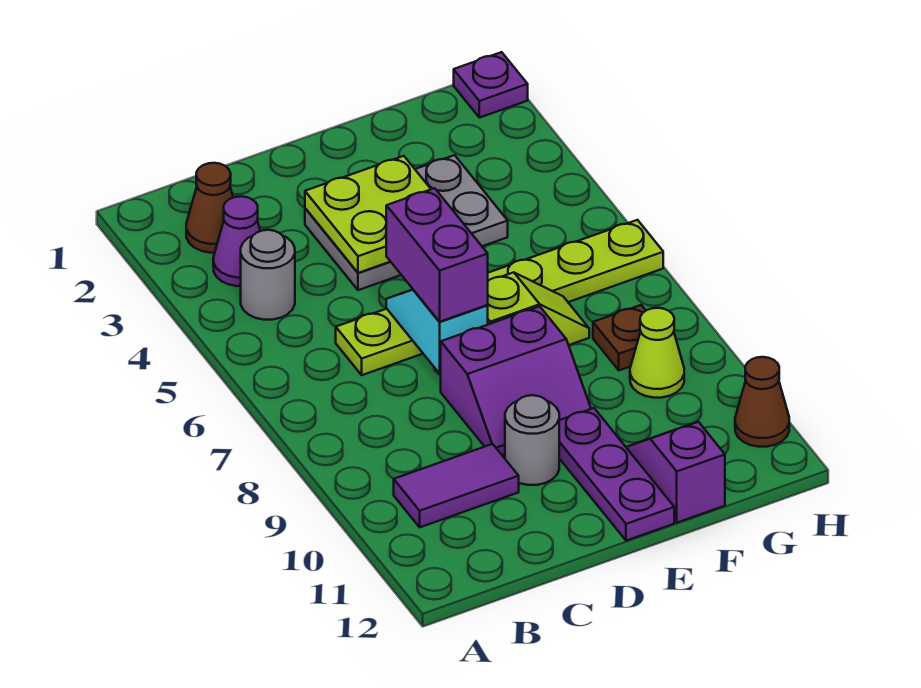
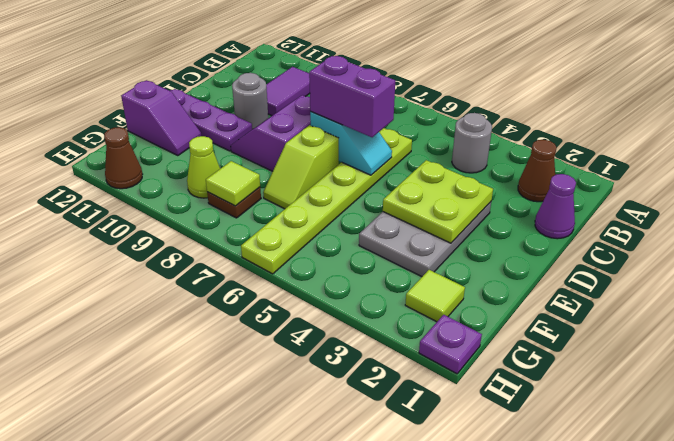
purple 1x1 cone [213,196,260,286] -> purple 1x1 cone moved to [535,174,576,239]
none -> lime 1x1 tile [405,270,465,322]
none -> lime 1x1 tile [206,161,260,206]

